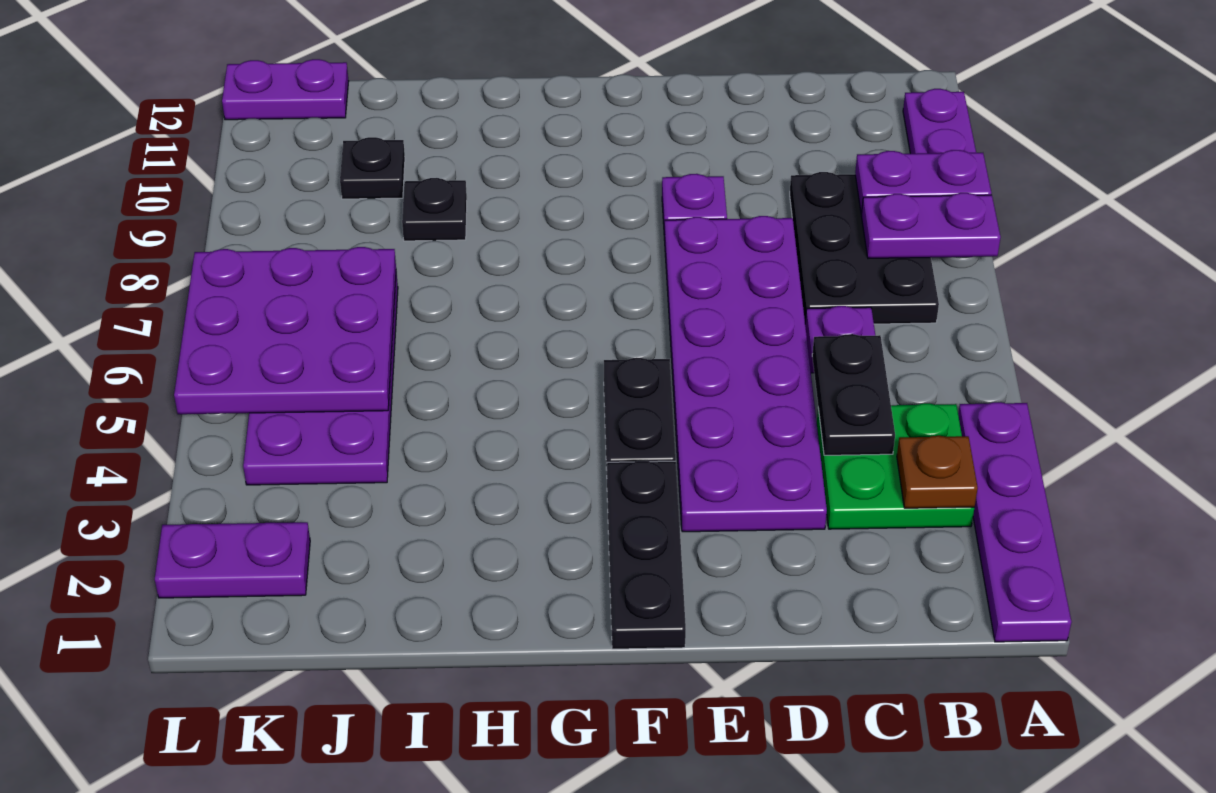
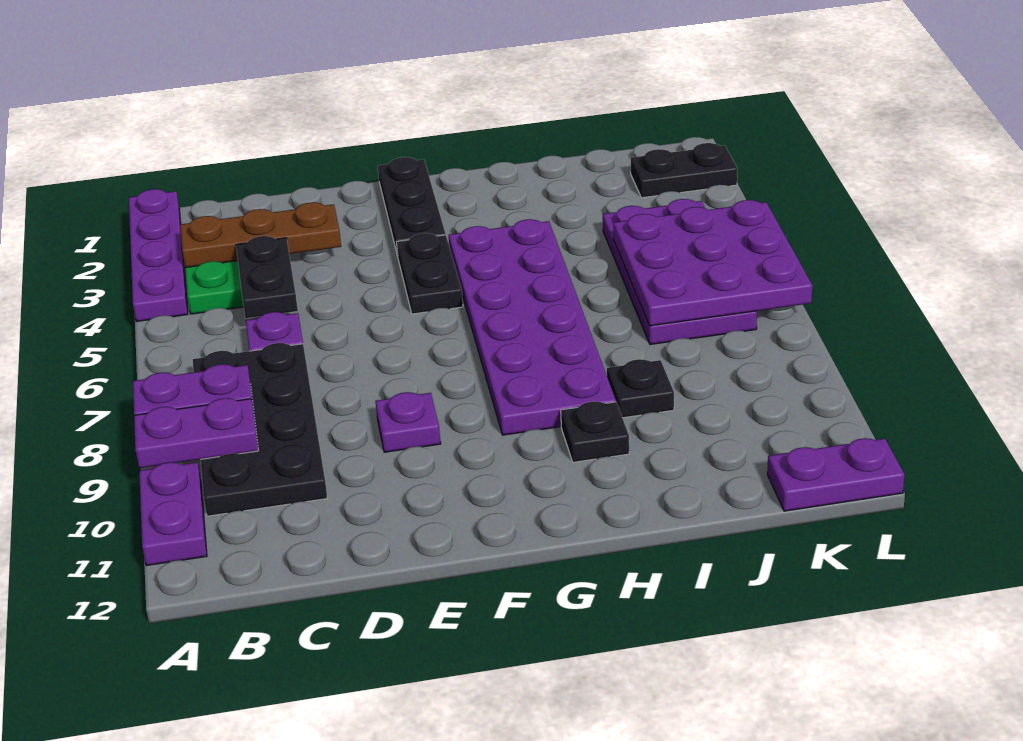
brown 1x1 plate [897,436,978,508] -> brown 1x3 plate [180,202,341,268]
black 2x3 plate [790,172,939,324] -> black 2x4 plate [193,343,327,516]
purple 2x6 plate [664,216,827,532] -> purple 2x6 plate moved to [449,219,616,435]
black 1x1 plate [340,137,405,199] -> black 1x1 plate moved to [561,401,629,462]
purple 1x2 plate [155,522,310,598] -> black 1x2 plate [631,143,737,198]

